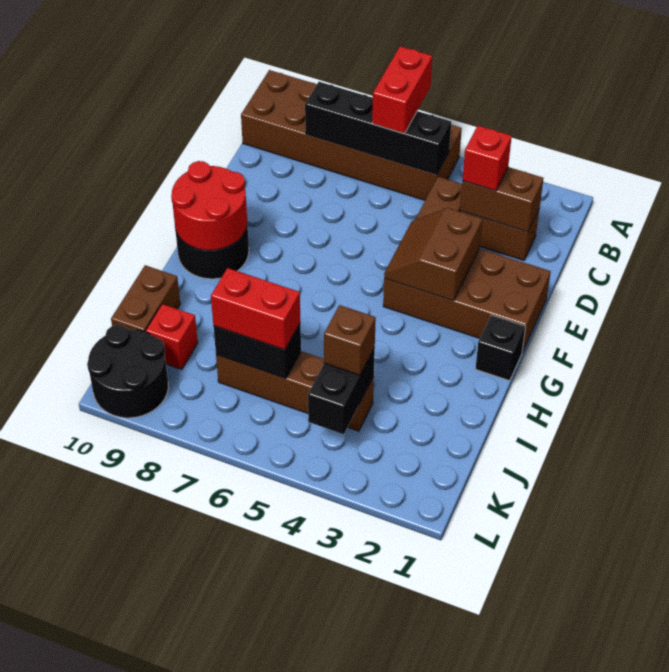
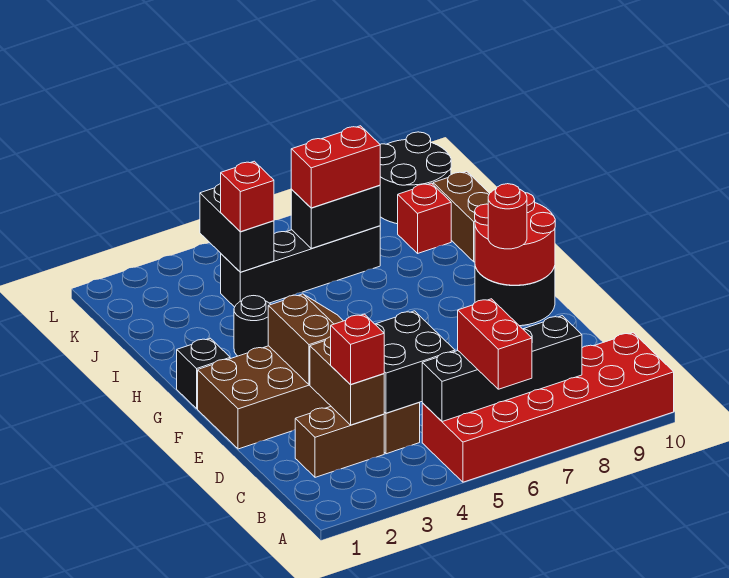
brown 2x6 brick [241,70,462,200] -> red 2x6 brick [422,333,674,482]
brown 1x2 brick [460,167,544,232] -> brown 1x2 brick turned to [310,337,384,425]
none -> black 2x2 brick [375,311,455,413]
none -> red 1x1 round brick [488,184,527,249]
none -> black 1x1 round brick [234,296,271,356]
brown 1x4 brick [216,351,374,431] -> black 1x4 brick [221,226,380,307]
brown 1x1 brick [324,305,376,375] -> red 1x1 brick [221,161,274,232]

